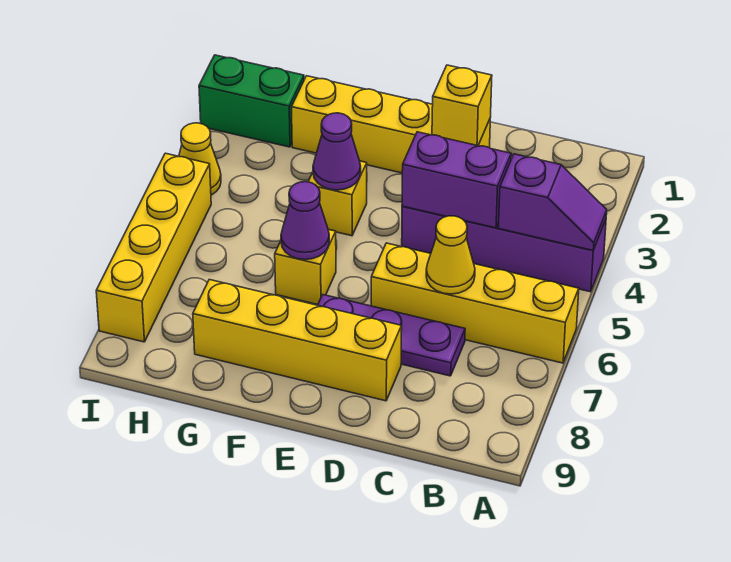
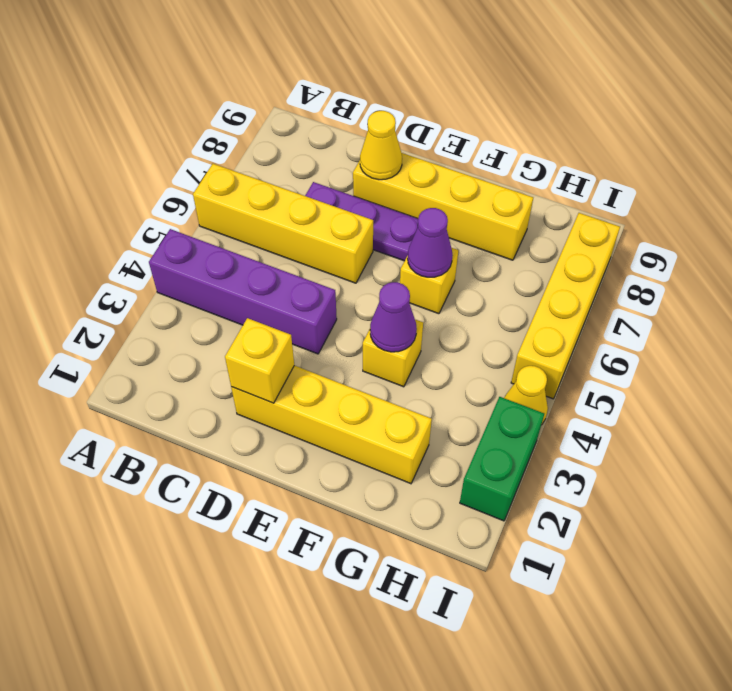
purple 1x2 slope [498,154,607,250] -> none
purple 1x2 brick [402,132,511,228] -> none
yellow 1x1 cone [426,216,475,294] -> yellow 1x1 cone moved to [360,111,402,180]
green 1x2 brick [199,55,304,147] -> green 1x2 brick turned to [460,397,544,521]

